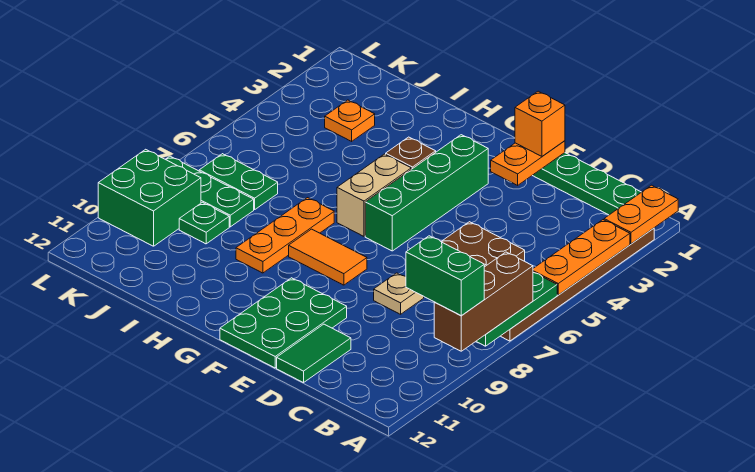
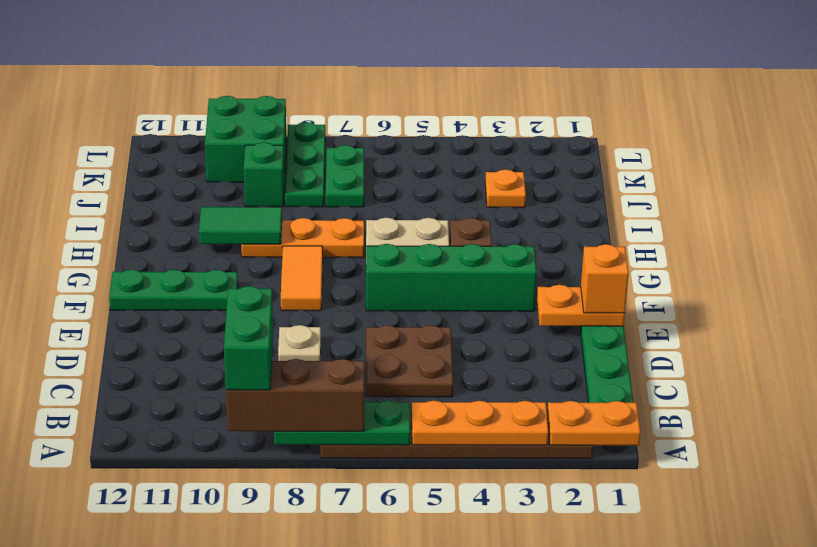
green 1x2 tile [277,324,351,383] -> green 1x2 tile moved to [199,207,282,244]
green 2x3 plate [220,278,347,368] -> green 1x3 plate [109,270,238,310]
green 1x1 plate [179,202,229,244] -> green 1x1 brick [244,143,284,207]

